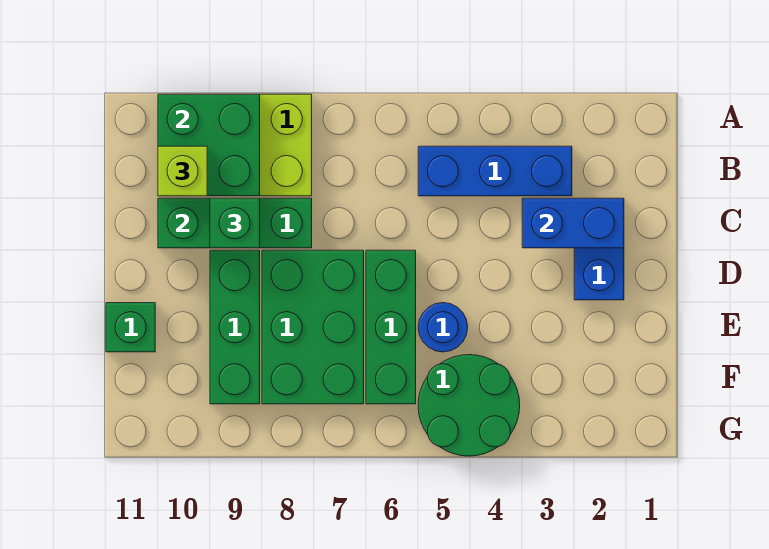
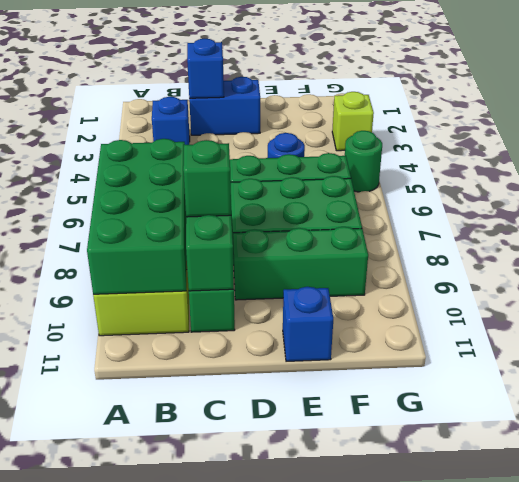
green 2x2 brick [158,94,260,196] -> green 2x4 brick [87,139,187,295]
blue 1x3 brick [418,146,572,196] -> blue 1x1 brick [152,97,190,145]
lime 1x1 brick [158,146,207,196] -> lime 1x1 brick moved to [332,92,374,151]
blue 1x2 brick [522,198,624,248] -> blue 1x1 brick [187,39,224,98]
green 1x1 brick [106,303,155,352] -> blue 1x1 brick [283,287,333,361]
green 2x2 round brick [418,355,520,456] -> green 1x1 round brick [345,131,382,192]

